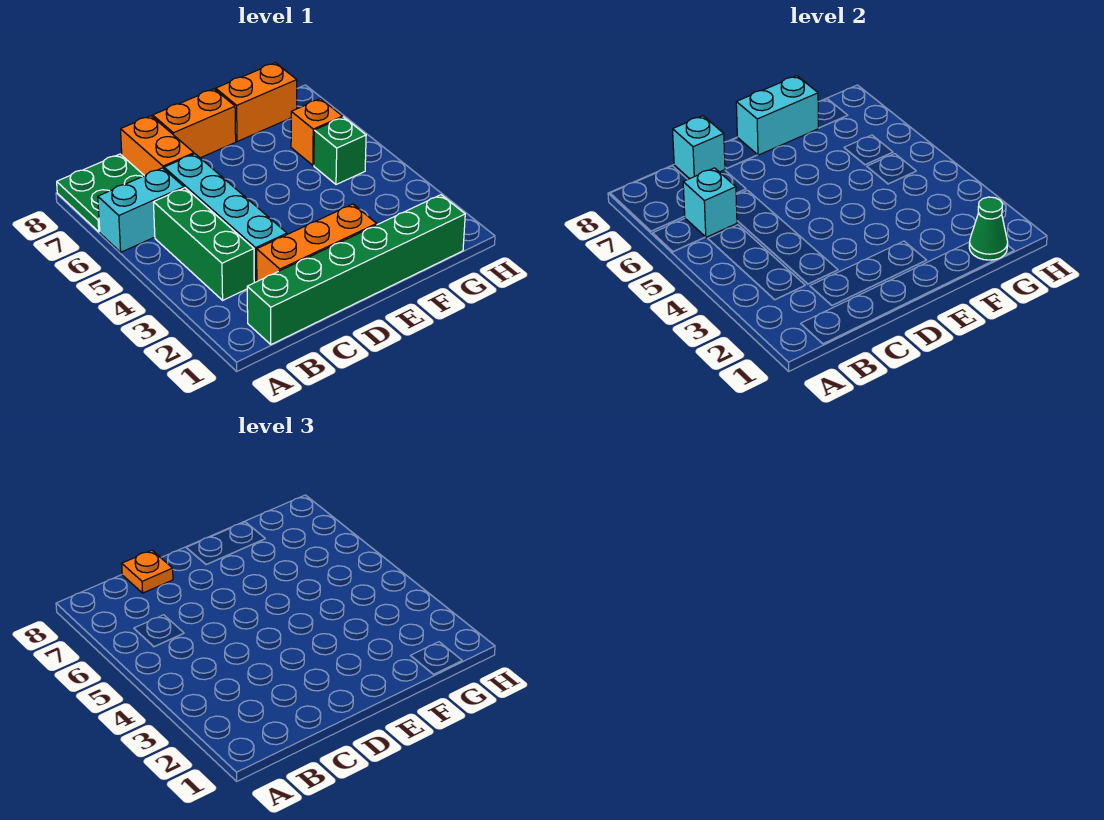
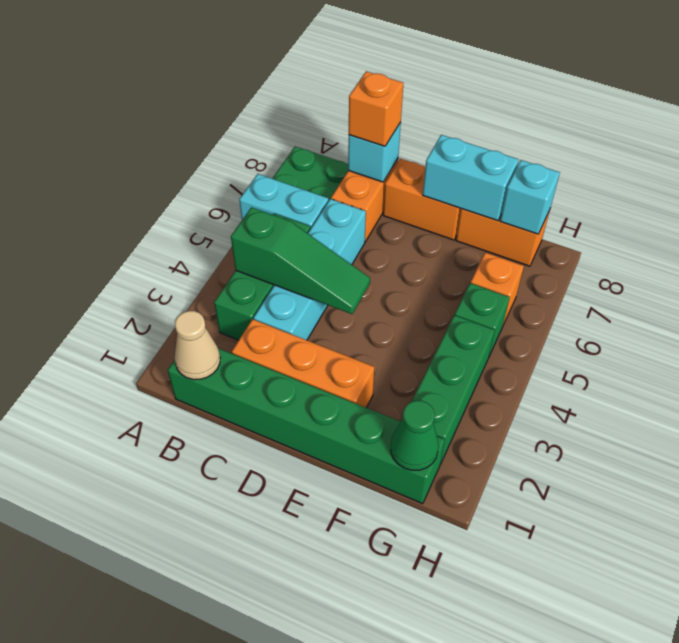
none -> tan 1x1 cone [175,311,220,380]
none -> green 1x3 slope [231,207,370,314]
cyan 1x1 brick [683,168,737,237] -> cyan 1x1 brick moved to [500,160,560,234]
orange 1x1 plate [122,550,173,593] -> orange 1x1 brick [349,71,403,146]
none -> green 1x3 brick [412,315,495,464]

